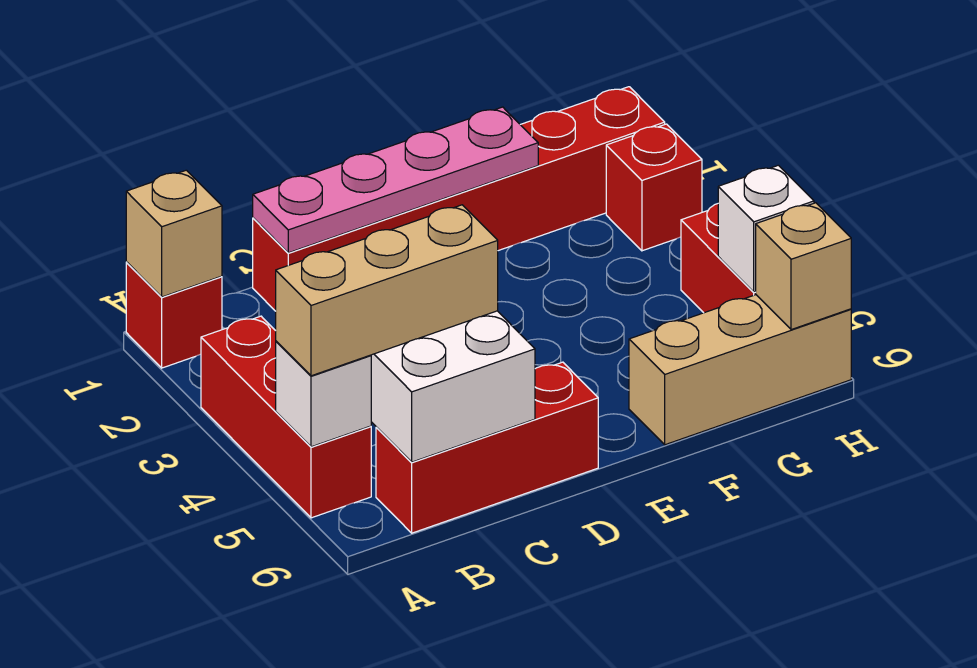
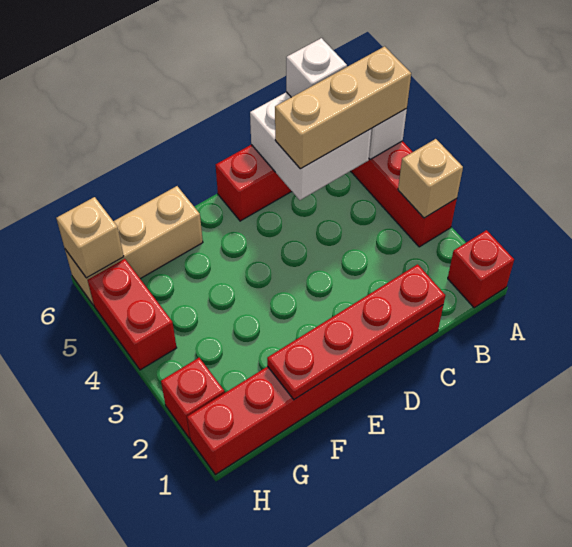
tan 1x1 brick [126,170,222,297] -> tan 1x1 brick moved to [398,139,463,218]
pink 1x4 plate [253,107,538,253] -> red 1x4 plate [267,264,445,400]
white 1x1 brick [718,165,814,292] -> white 1x1 brick moved to [286,38,347,97]

